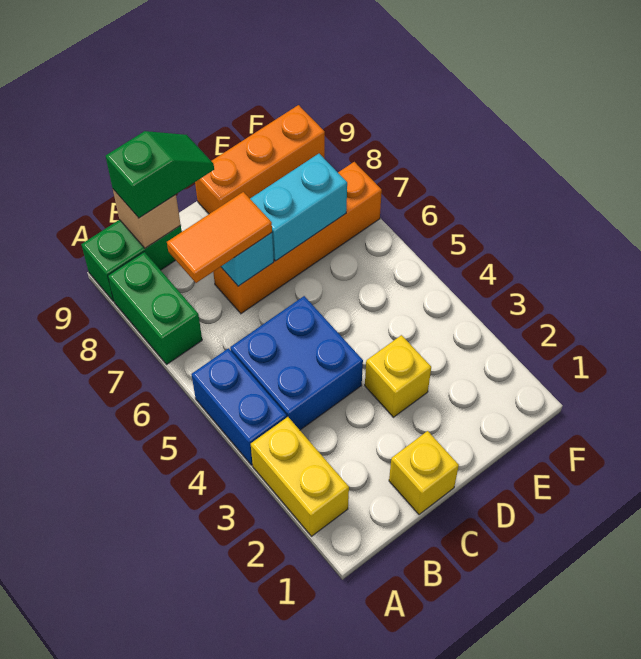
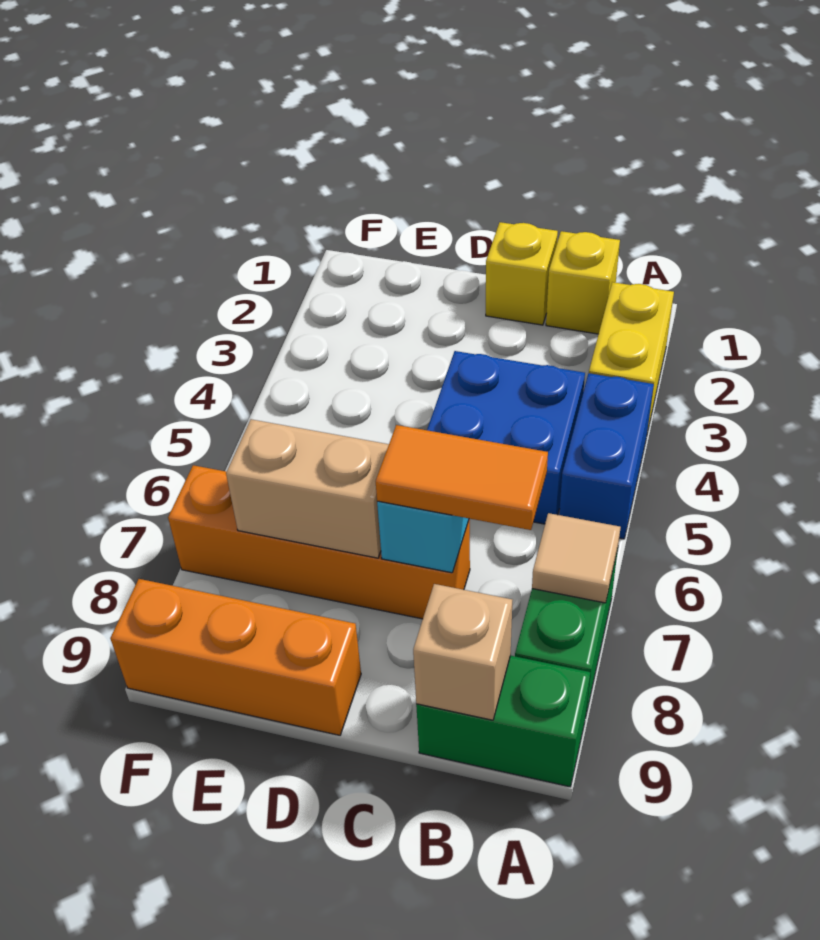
none -> tan 1x1 tile [532,513,621,603]
green 1x2 slope [106,131,214,218] -> none
yellow 1x1 brick [365,335,431,417] -> yellow 1x1 brick moved to [546,231,620,334]
cyan 1x2 brick [250,154,347,261] -> tan 1x2 brick [226,419,389,558]

